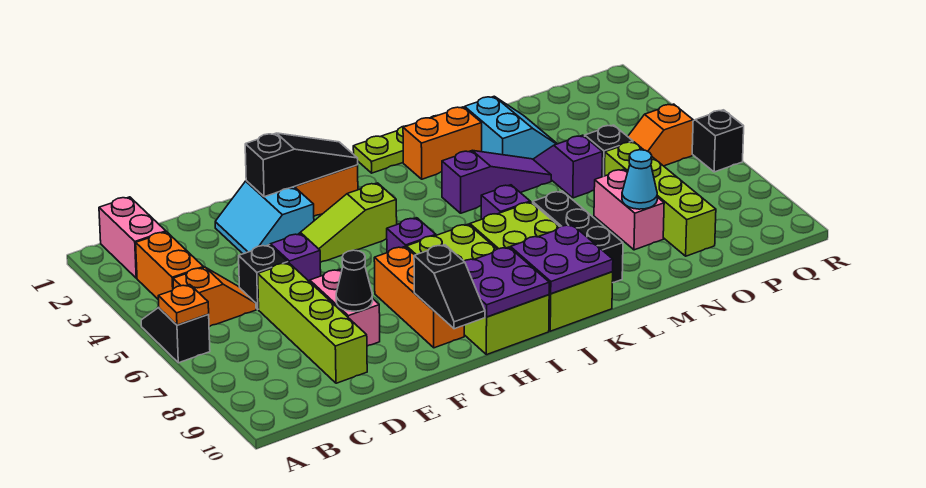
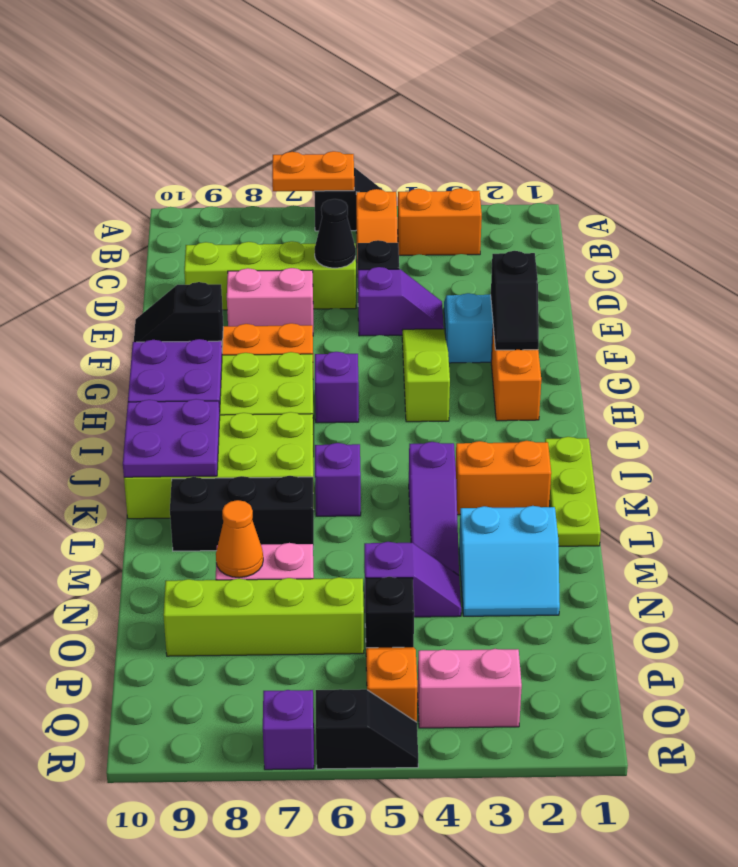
orange 1x1 plate [158,285,209,325] -> orange 1x2 plate [272,151,354,191]
pink 1x2 brick [99,197,166,278] -> pink 1x2 brick moved to [418,649,522,728]
black 1x1 cone [336,250,373,311] -> black 1x1 cone moved to [315,199,356,268]
black 1x3 slope [245,133,358,197] -> black 1x2 slope [491,251,539,350]
orange 1x2 brick [403,107,482,179] -> orange 1x2 brick turned to [456,441,551,515]
cyan 1x1 cone [622,150,657,209] -> orange 1x1 cone [216,500,263,578]
none -> purple 1x1 brick [263,690,314,770]

